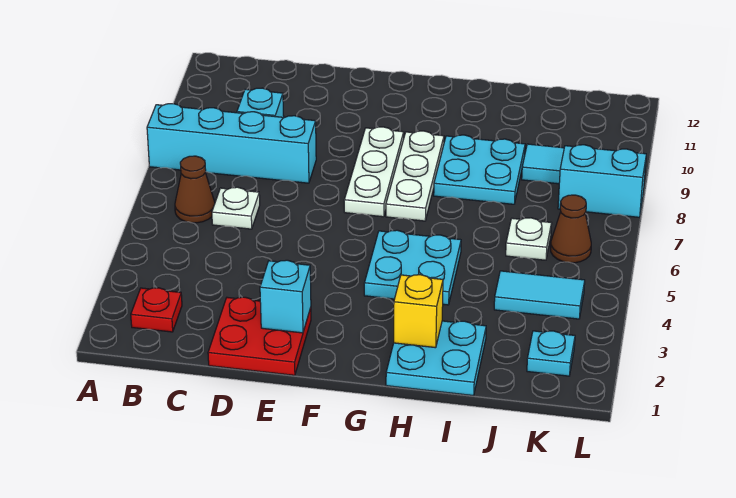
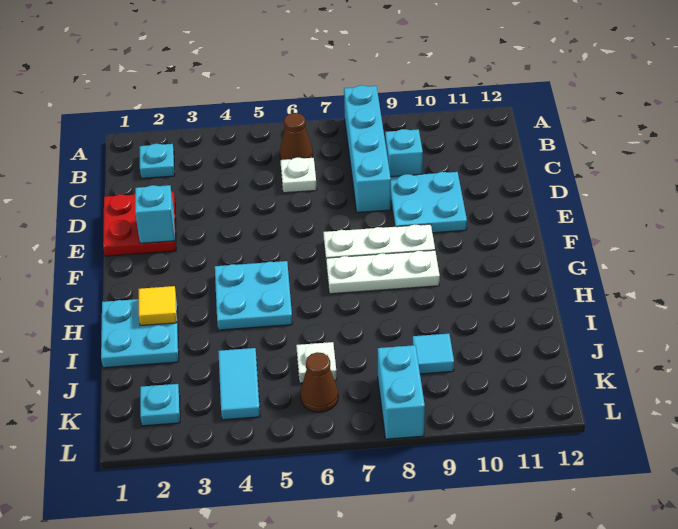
red 1x1 plate [131,288,182,332] -> cyan 1x1 plate [140,144,175,178]
yellow 1x1 brick [394,275,443,348] -> yellow 1x1 tile [138,286,177,326]
cyan 2x2 plate [434,135,525,204] -> cyan 2x2 plate moved to [390,172,467,233]

